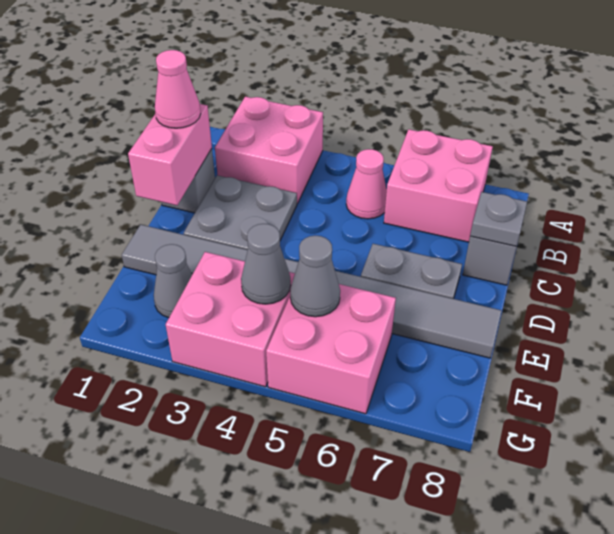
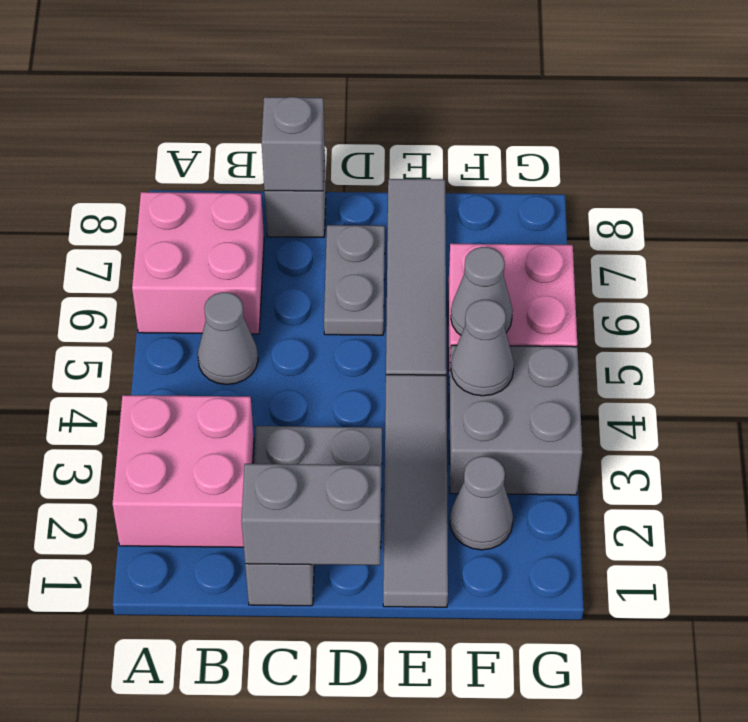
pink 1x1 cone [346,149,387,219] -> grey 1x1 cone [198,292,258,385]
pink 1x2 brick [128,104,212,205] -> grey 1x2 brick [242,464,381,565]
pink 1x1 cone [155,50,201,128] -> none
grey 1x1 plate [470,192,527,246] -> grey 1x1 brick [262,97,325,191]
pink 2x2 brick [166,252,295,387] -> grey 2x2 brick [449,345,582,495]

